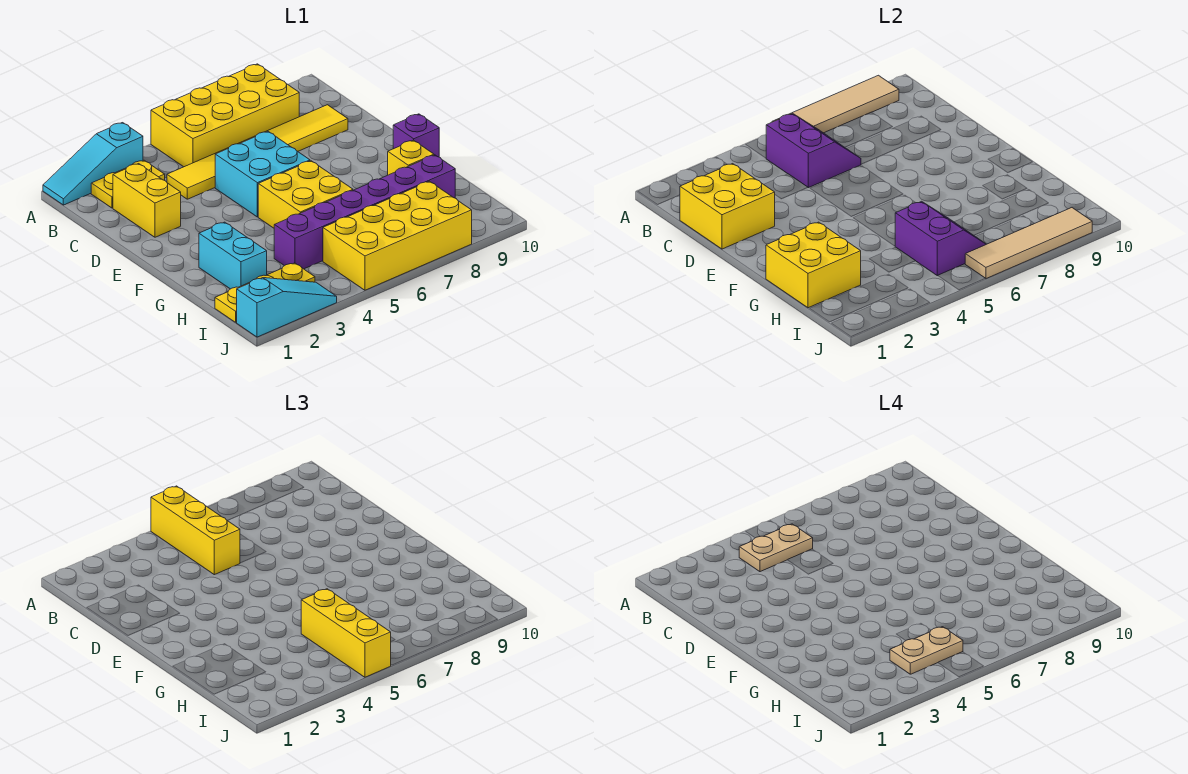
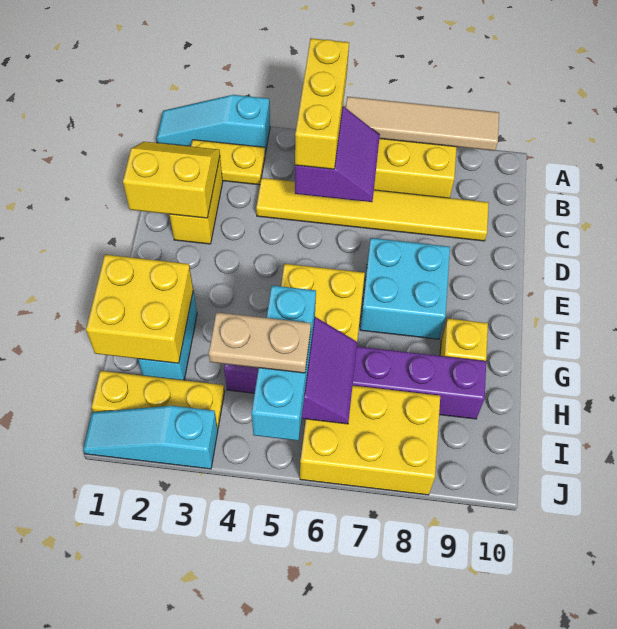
tan 1x2 plate [739,524,813,572] -> none
yellow 2x2 brick [680,164,775,249] -> yellow 2x2 slope [123,142,220,218]
cyan 2x2 brick [215,132,310,217] -> cyan 2x2 brick moved to [360,238,450,339]
purple 1x1 brick [393,114,439,157] -> none
yellow 1x3 brick [301,589,391,677] -> cyan 1x3 brick [251,286,316,441]
yellow 2x4 brick [323,181,472,290] -> yellow 2x3 brick [300,386,440,495]
cyan 1x3 slope [237,278,337,337] -> cyan 1x3 slope turned to [83,406,218,469]
tan 1x4 tile [965,208,1092,279] -> none

